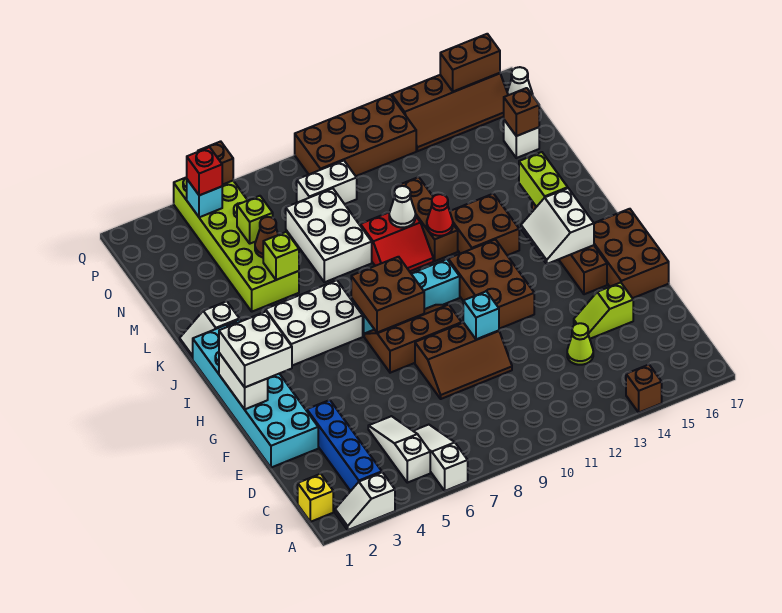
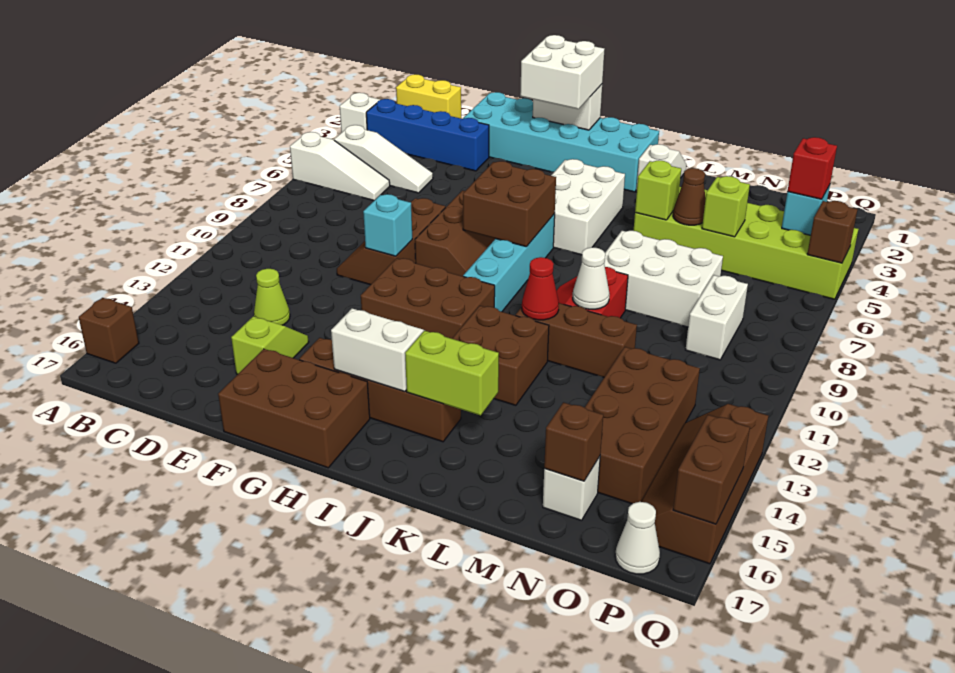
brown 1x1 brick [626,365,662,412] -> brown 1x1 brick moved to [79,298,139,363]
yellow 1x1 brick [298,474,333,522] -> yellow 1x2 brick [396,74,461,118]
brown 2x4 brick [295,95,416,176] -> brown 2x4 brick moved to [585,347,700,504]

